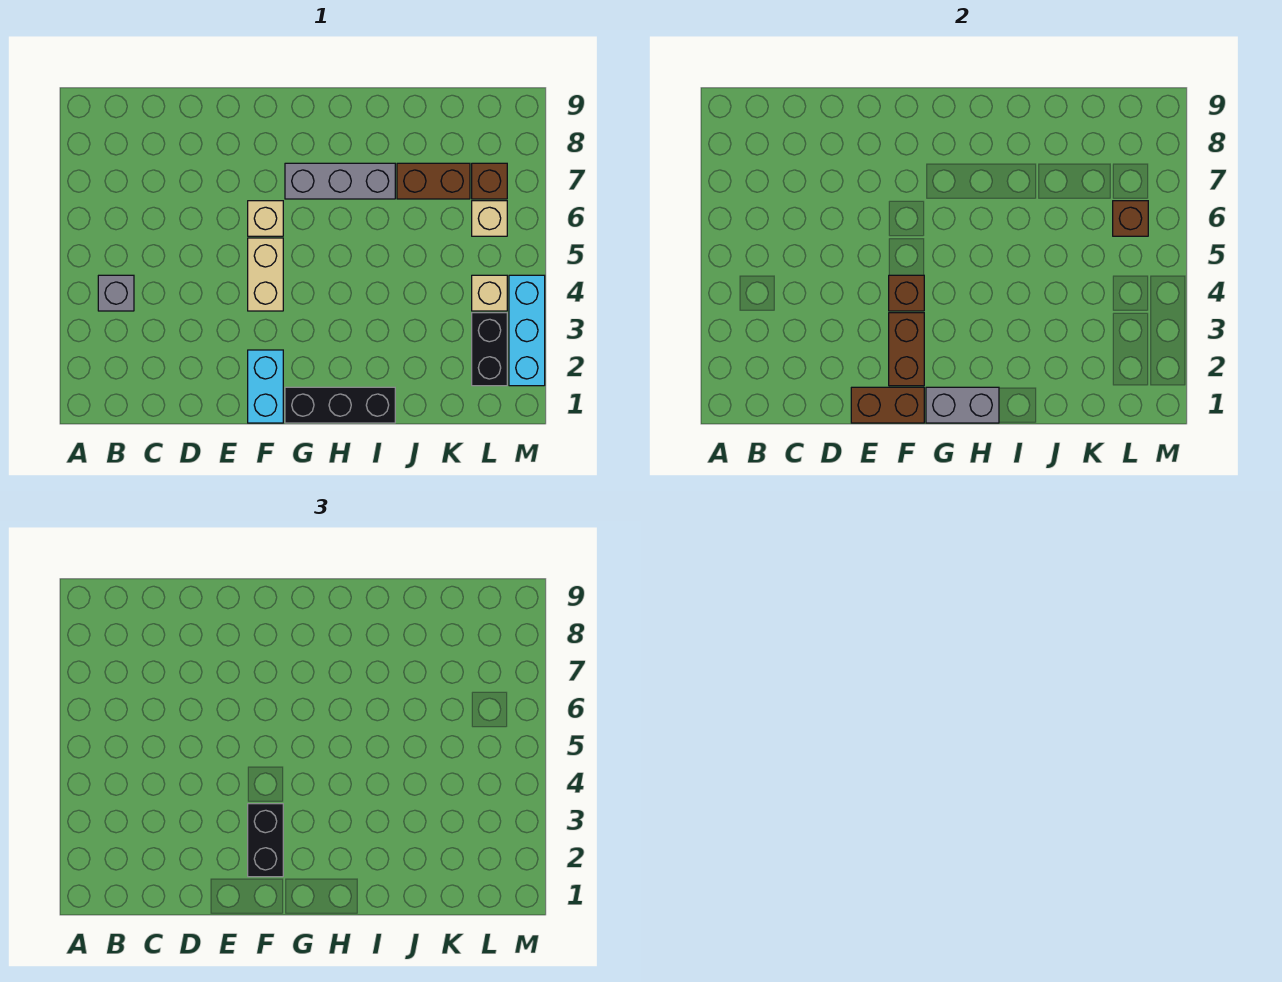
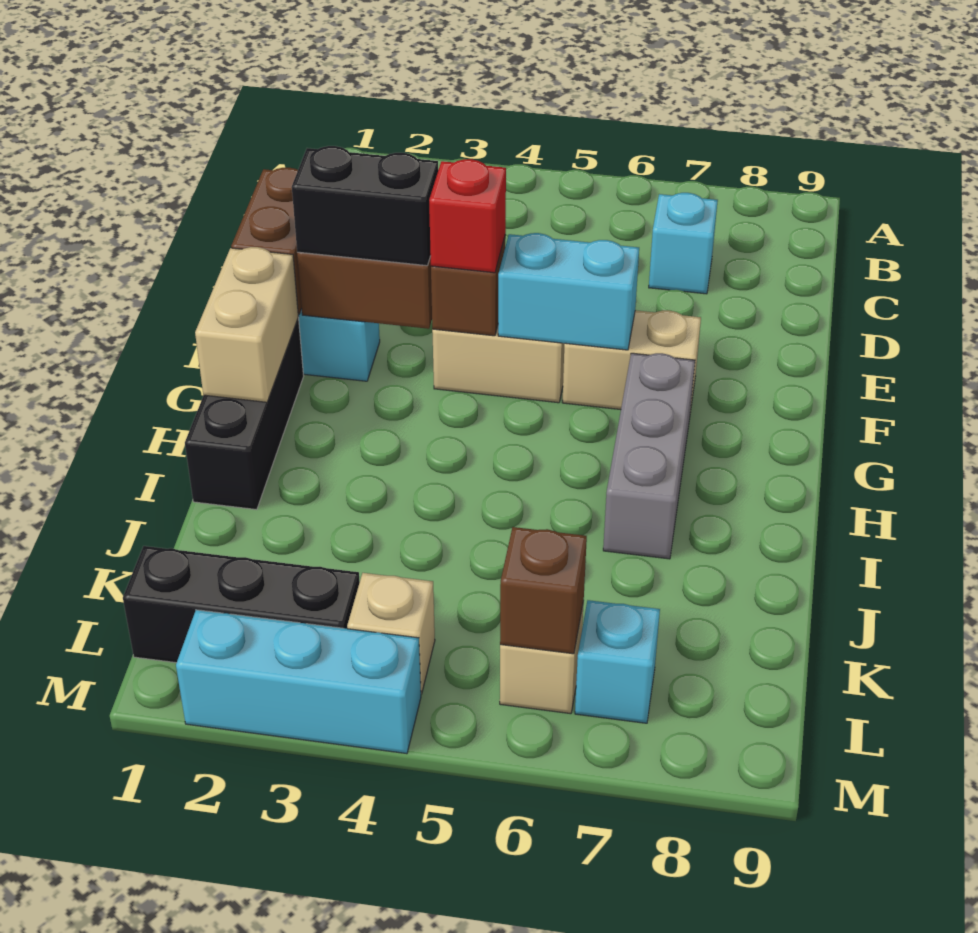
grey 1x1 brick [98,275,134,311] -> none
none -> cyan 1x1 brick [649,193,718,294]
none -> red 1x1 brick [429,159,506,273]
none -> cyan 1x2 brick [498,233,639,350]
tan 1x1 brick [248,201,283,236] -> tan 1x2 brick [562,310,701,412]
grey 1x2 brick [926,387,999,423] -> tan 1x2 brick [195,247,299,402]
brown 1x2 brick [397,163,470,199] -> none
black 1x2 brick [472,313,507,386] -> black 1x3 brick [123,546,360,663]
brown 1x1 brick [472,163,507,199] -> cyan 1x1 brick [575,600,660,723]

